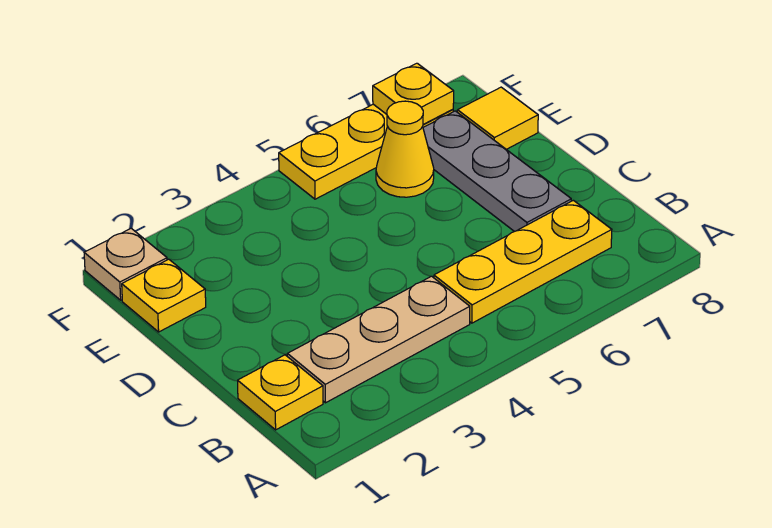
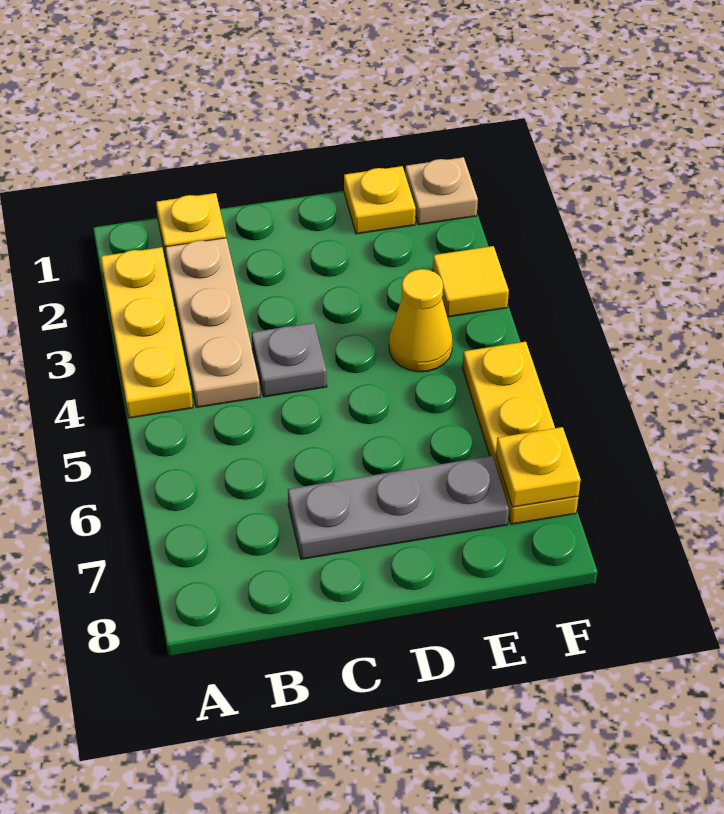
yellow 1x3 plate [434,200,612,323] -> yellow 1x3 plate moved to [101,247,193,418]
none -> grey 1x1 plate [252,323,327,397]
yellow 1x1 cone [376,101,434,197] -> yellow 1x1 cone moved to [389,269,452,372]
yellow 1x1 tile [457,87,538,149] -> yellow 1x1 tile moved to [433,246,509,317]

